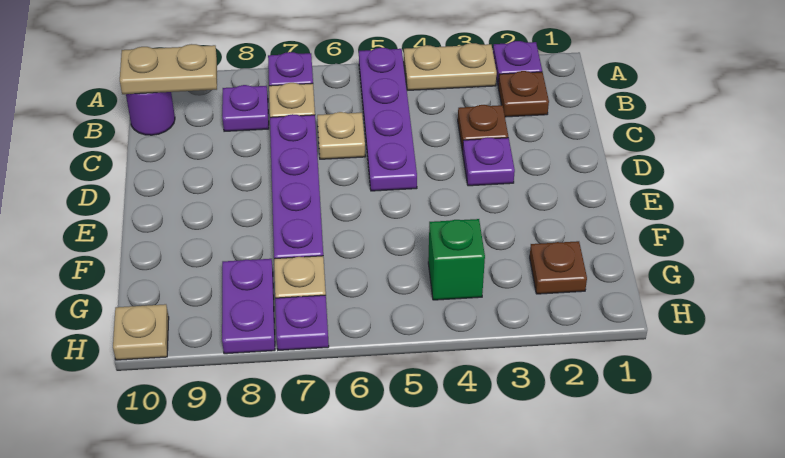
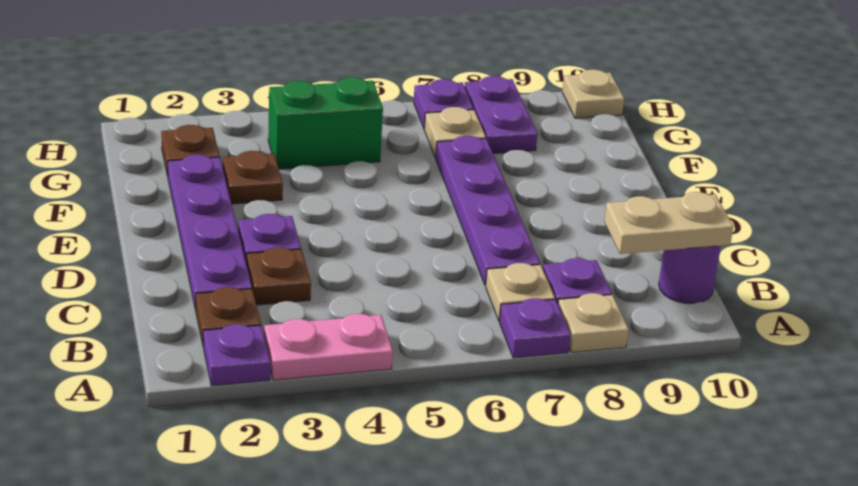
tan 1x2 plate [403,43,497,90] -> pink 1x2 plate [264,314,393,380]
purple 1x4 plate [359,48,417,191] -> purple 1x4 plate moved to [168,155,252,310]
tan 1x1 plate [317,112,365,159] -> tan 1x1 plate moved to [558,293,629,352]
none -> brown 1x1 plate [223,151,283,204]
green 1x1 brick [428,219,485,300] -> green 1x2 brick [268,77,383,169]

